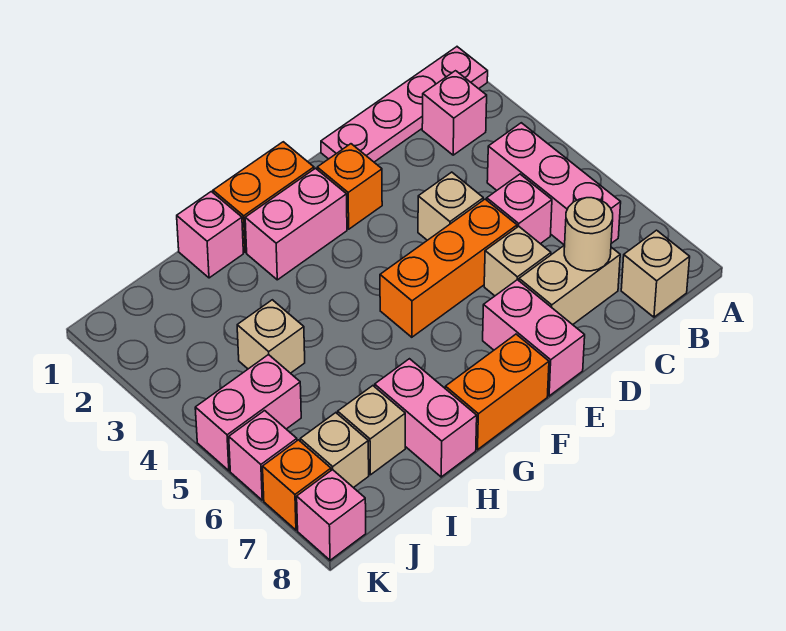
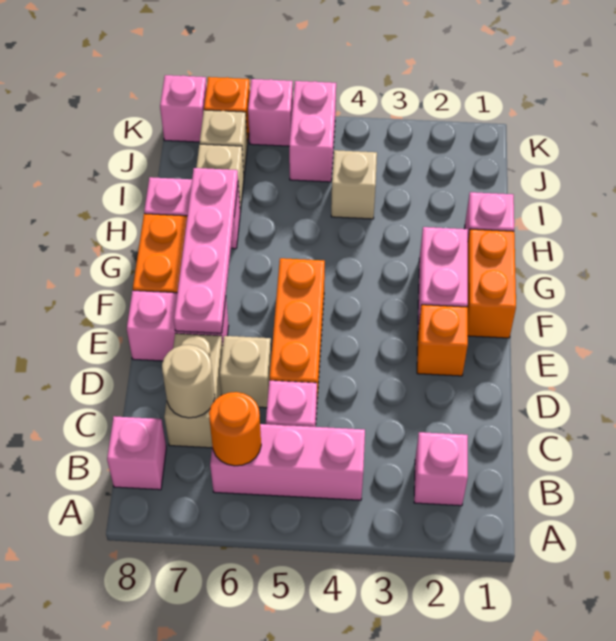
pink 1x4 plate [321,47,488,162] -> pink 1x4 plate moved to [174,168,238,333]
none -> orange 1x1 round brick [209,392,261,466]
tan 1x1 brick [621,230,690,317] -> pink 1x1 brick [107,416,166,490]
tan 1x1 brick [418,172,483,240] -> none

